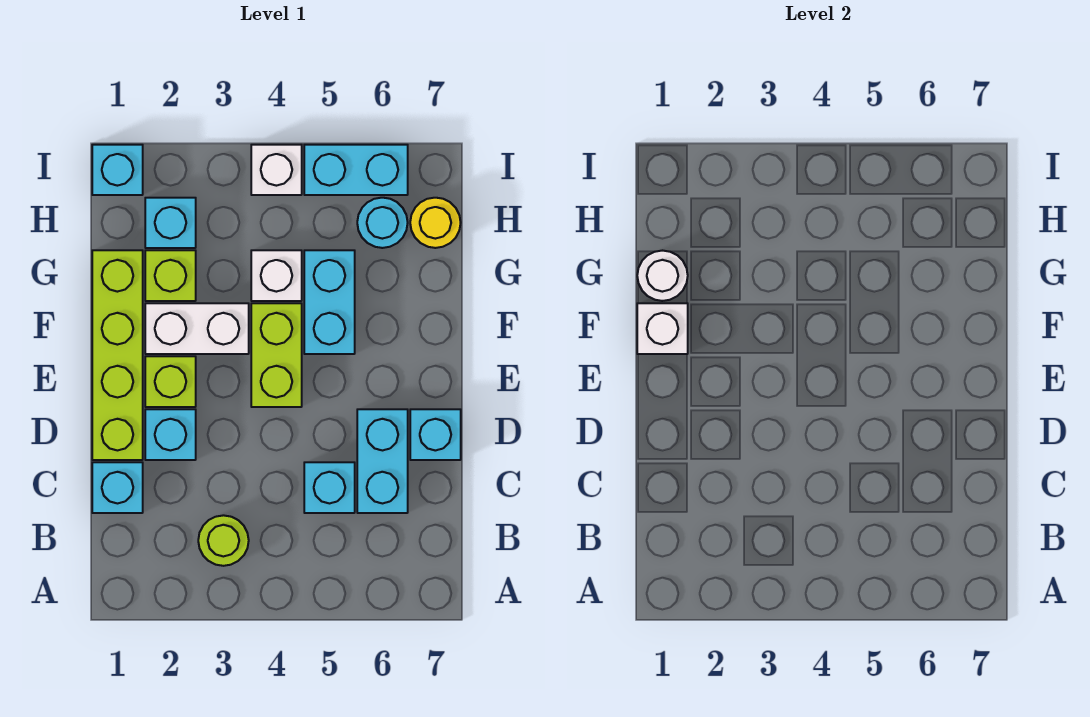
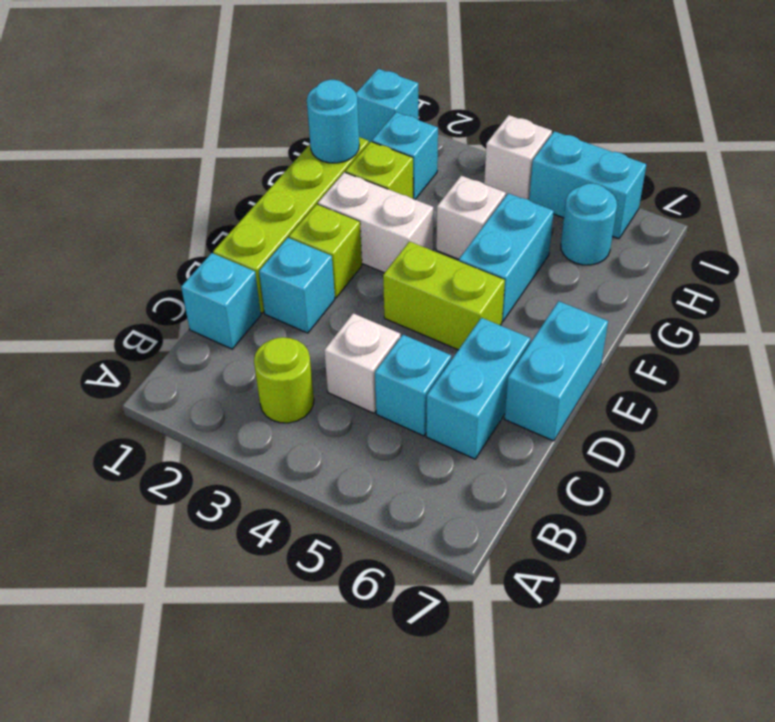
cyan 1x1 brick [410,409,461,460] -> cyan 1x2 brick [505,301,608,441]
lime 1x2 brick [251,303,302,407] -> lime 1x2 brick turned to [383,242,505,350]
white 1x1 brick [637,303,688,354] -> white 1x1 brick moved to [324,313,400,413]
white 1x1 round brick [637,251,688,301] -> cyan 1x1 round brick [307,80,359,163]
yellow 1x1 round brick [410,198,461,248] -> none

